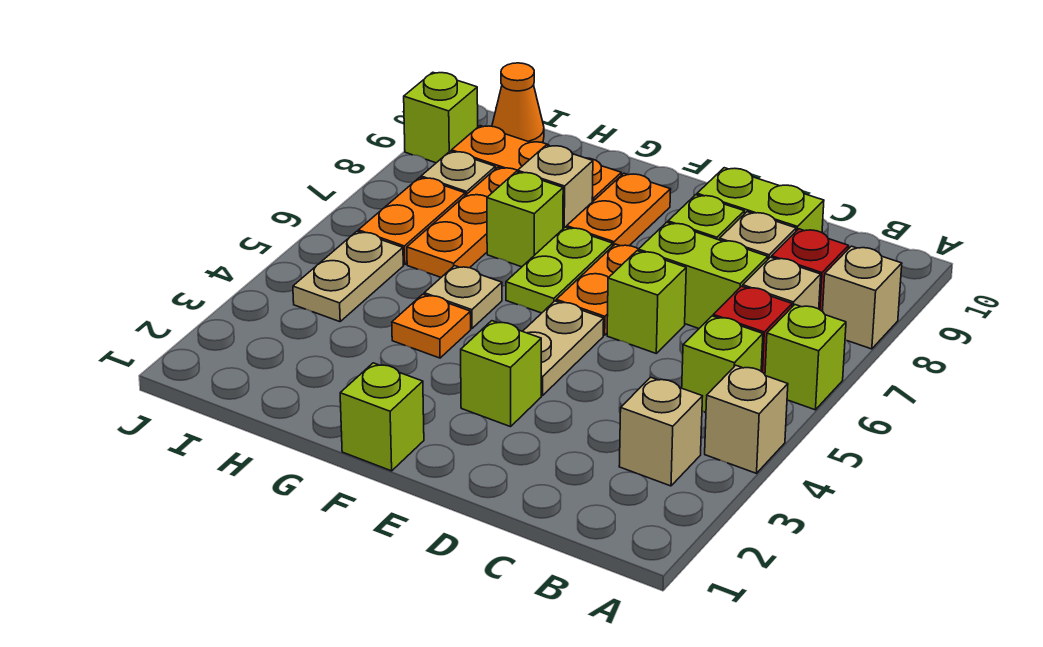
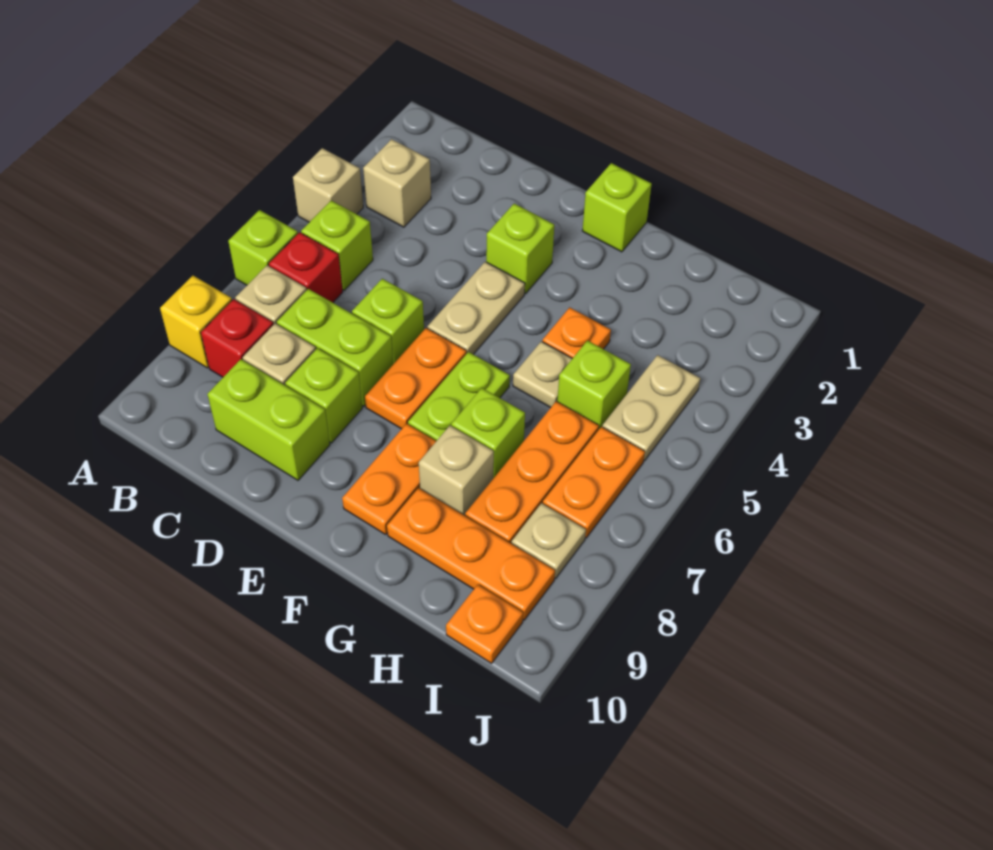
tan 1x1 brick [823,246,902,349] -> yellow 1x1 brick [160,276,232,368]
orange 1x1 cone [492,63,544,142] -> orange 1x1 plate [446,585,523,663]
lime 1x1 brick [404,72,478,163] -> lime 1x1 brick moved to [557,341,631,429]

